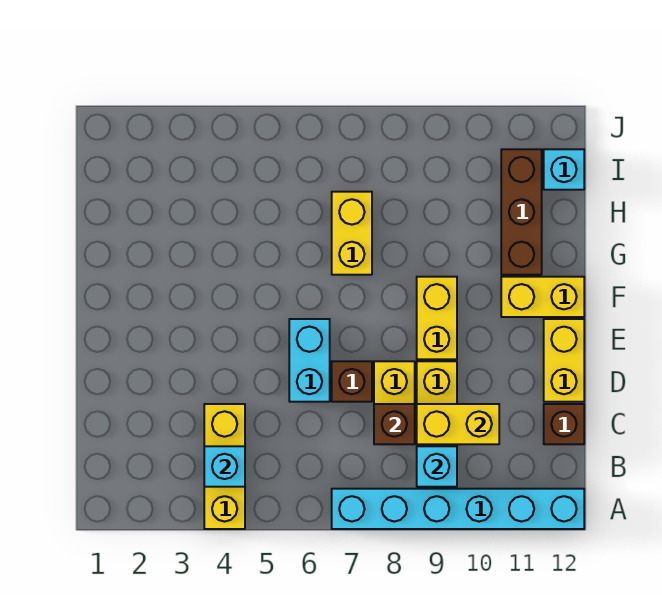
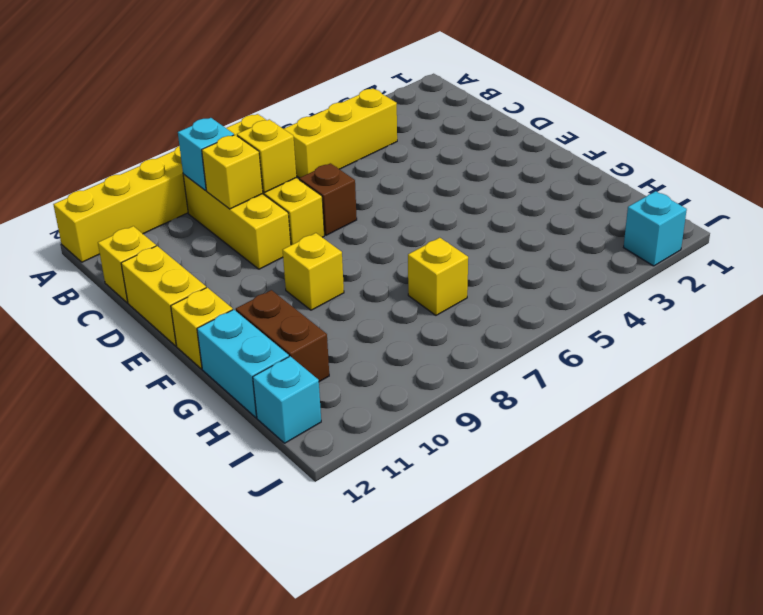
yellow 1x3 brick [204,404,245,529] -> yellow 1x3 brick turned to [284,89,397,178]
cyan 1x6 brick [332,489,584,529] -> yellow 1x6 brick [53,114,266,262]
cyan 1x1 brick [204,446,245,487] -> cyan 1x1 brick moved to [624,191,687,266]
brown 1x1 brick [374,404,415,444] -> yellow 1x1 brick [237,119,296,193]
yellow 1x2 brick [417,404,499,444] -> yellow 1x1 brick [202,135,263,209]
brown 1x1 brick [544,404,584,444] -> yellow 1x1 brick [98,226,156,303]
cyan 1x2 brick [289,319,330,402] -> cyan 1x2 brick moved to [197,310,289,417]
yellow 1x2 brick [417,277,457,359] -> yellow 1x1 brick [283,233,344,310]
yellow 1x2 brick [501,277,584,317] -> yellow 1x1 brick [171,288,233,369]
yellow 1x2 brick [332,192,372,275] -> yellow 1x1 brick [408,238,468,315]
brown 1x3 brick [501,149,542,275] -> brown 1x2 brick [236,290,329,382]

